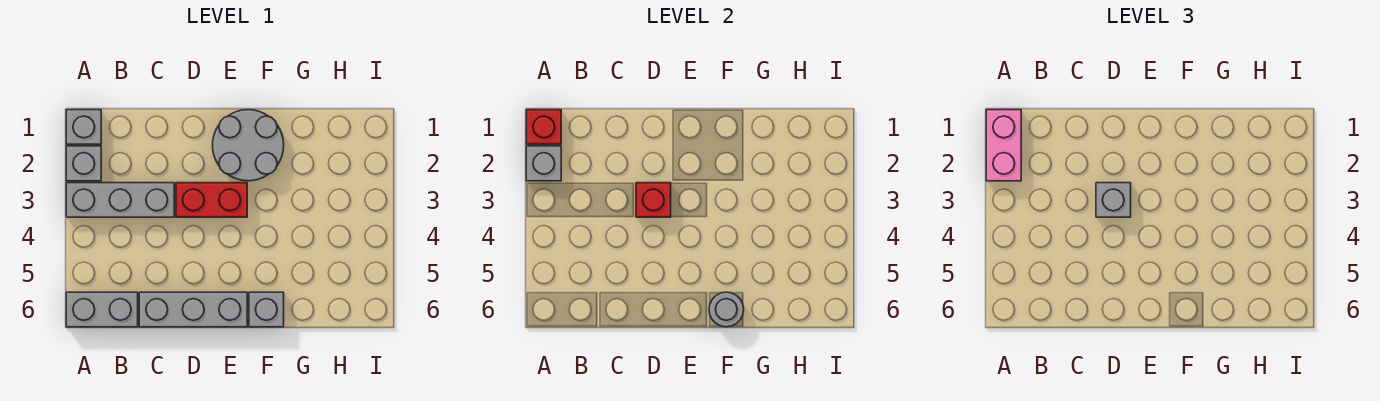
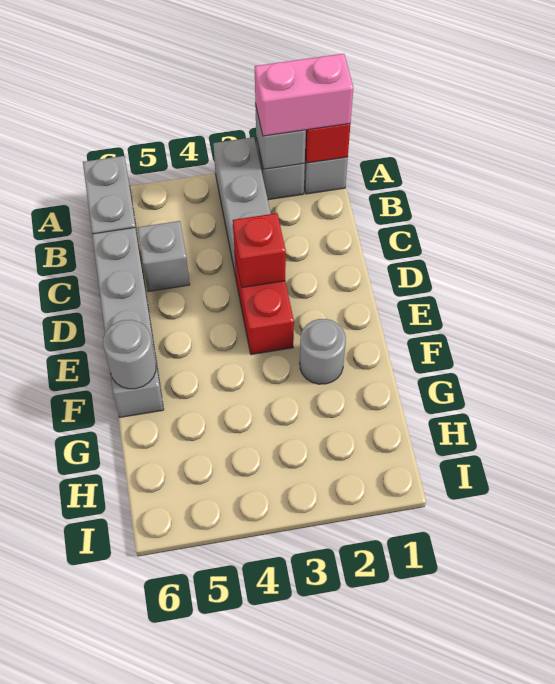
grey 1x1 brick [1096,183,1131,217] -> grey 1x1 brick moved to [138,221,190,292]
grey 2x2 round brick [212,110,284,181] -> grey 1x1 round brick [300,319,346,384]

